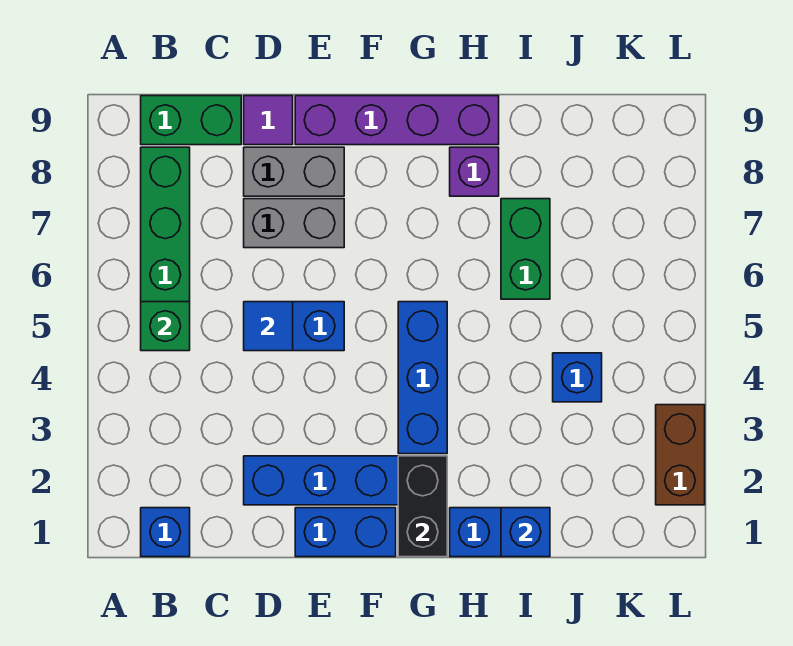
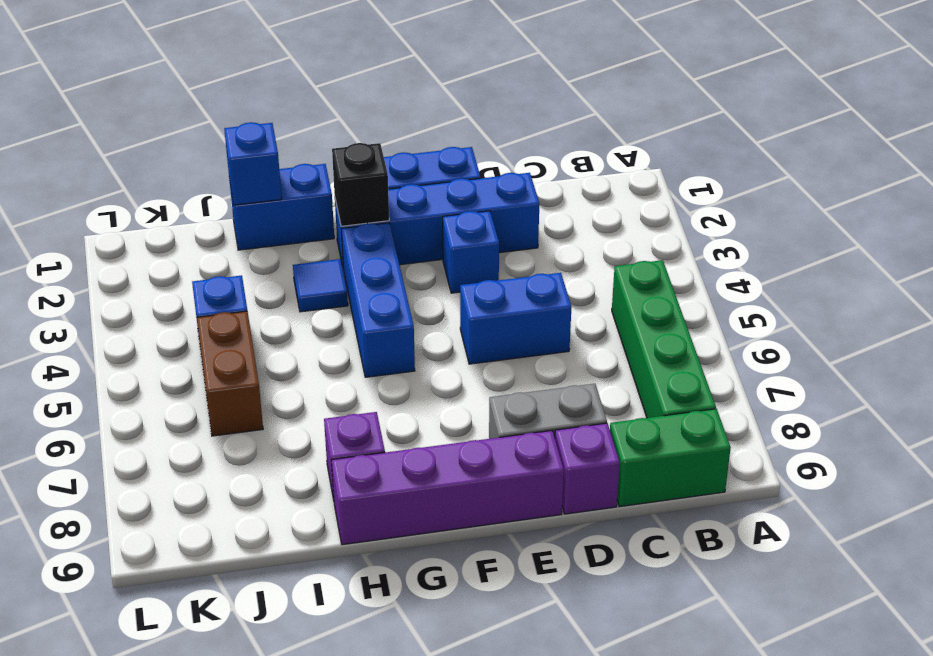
blue 1x1 brick [141,508,190,557] -> blue 1x1 brick moved to [443,211,499,293]
green 1x1 brick [141,302,190,351] -> none
blue 1x1 tile [244,302,293,351] -> blue 1x1 tile moved to [293,259,348,312]
grey 1x2 brick [244,199,344,248] -> none
purple 1x1 tile [244,96,293,145] -> purple 1x1 brick [555,423,620,514]
black 1x2 brick [398,456,447,557] -> black 1x1 brick [332,143,389,226]
green 1x2 brick [501,199,550,299] -> none
brown 1x2 brick [656,405,705,505] -> brown 1x2 brick moved to [197,311,263,436]

